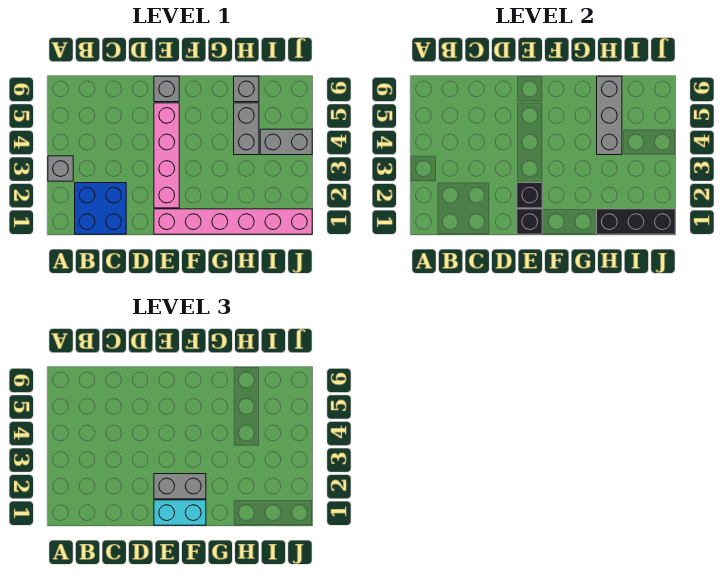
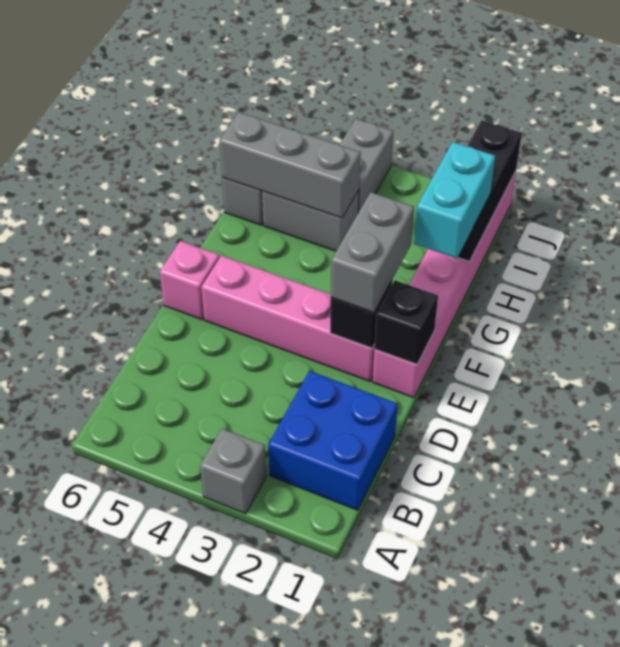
cyan 1x2 brick [154,500,206,525] -> cyan 1x2 brick moved to [414,142,495,258]
grey 1x1 brick [154,76,179,102] -> pink 1x1 brick [160,241,219,320]

